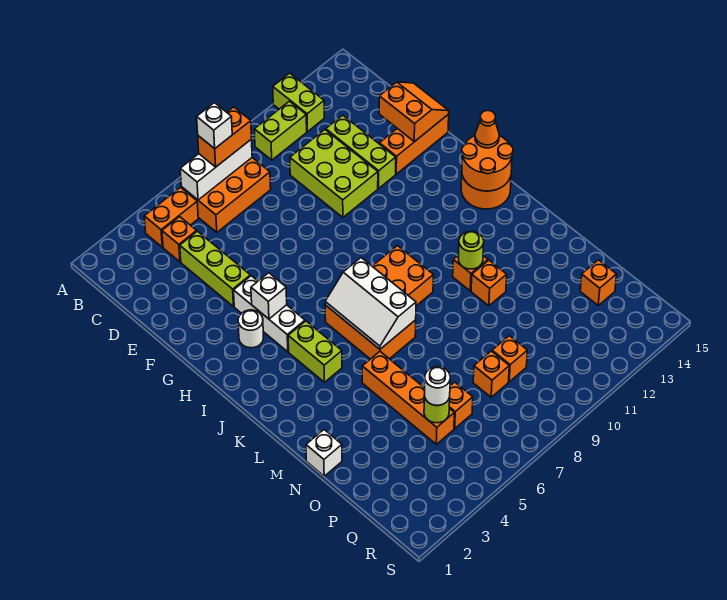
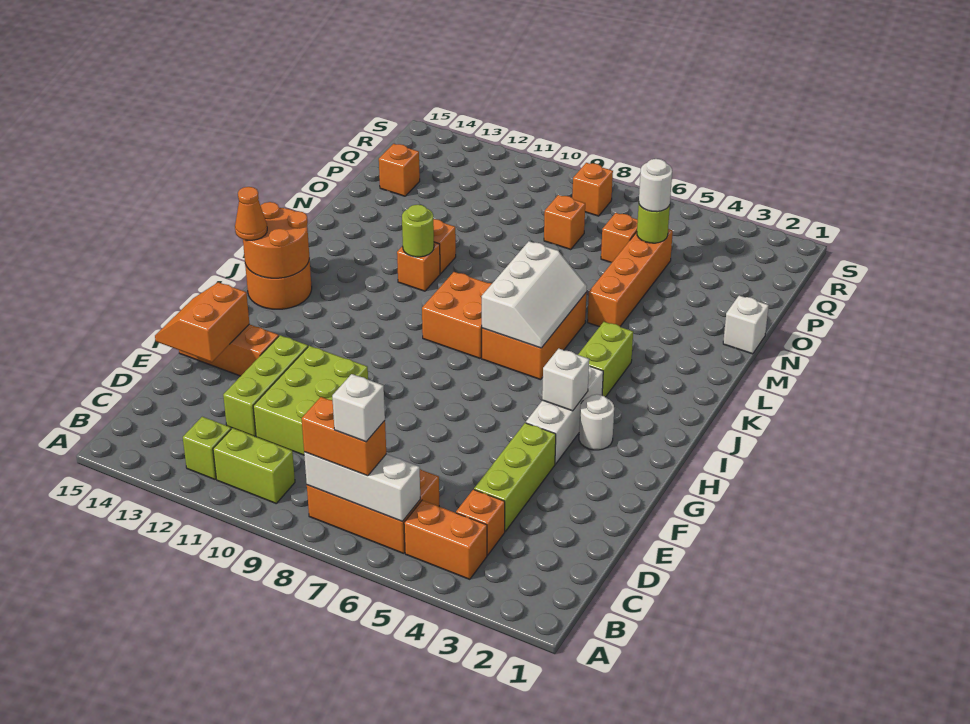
lime 1x2 brick [273,73,324,132] -> lime 1x1 brick [183,417,231,479]
orange 1x1 brick [492,336,527,382] -> orange 1x1 brick moved to [572,163,613,216]

